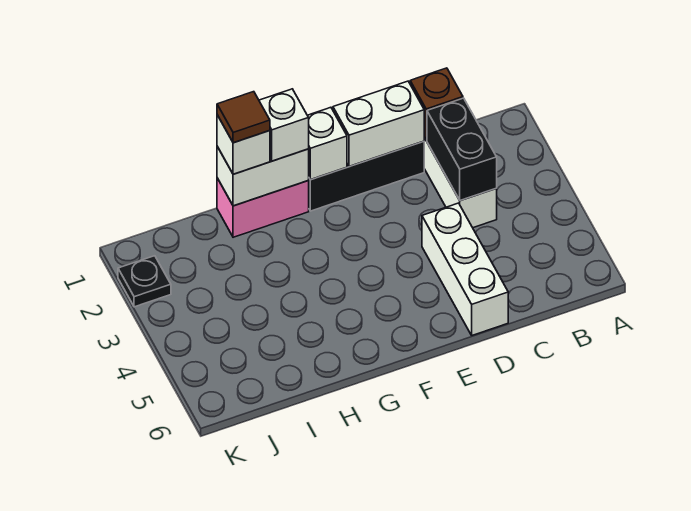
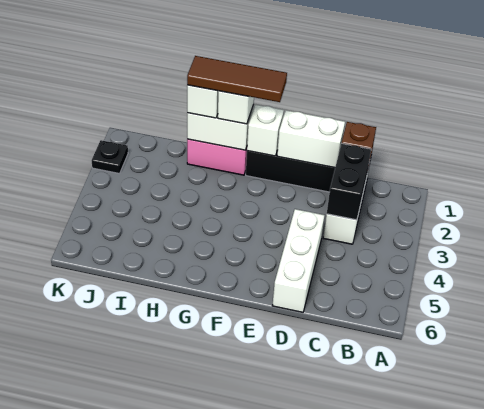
brown 1x1 tile [217,92,270,143] -> brown 1x3 tile [187,56,287,102]

